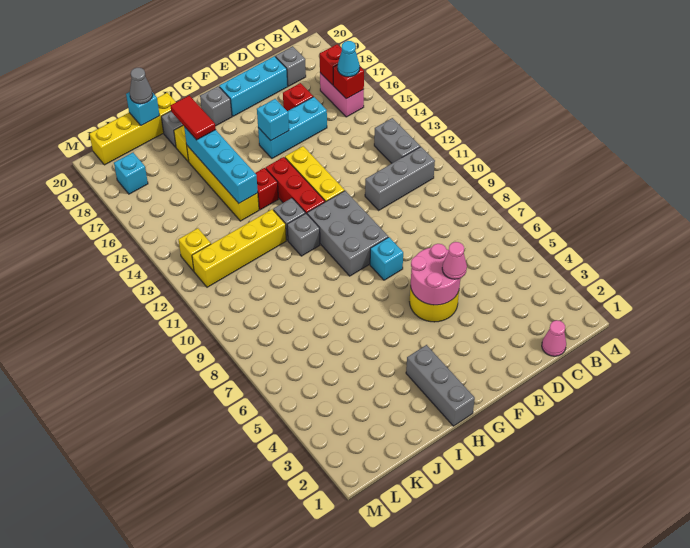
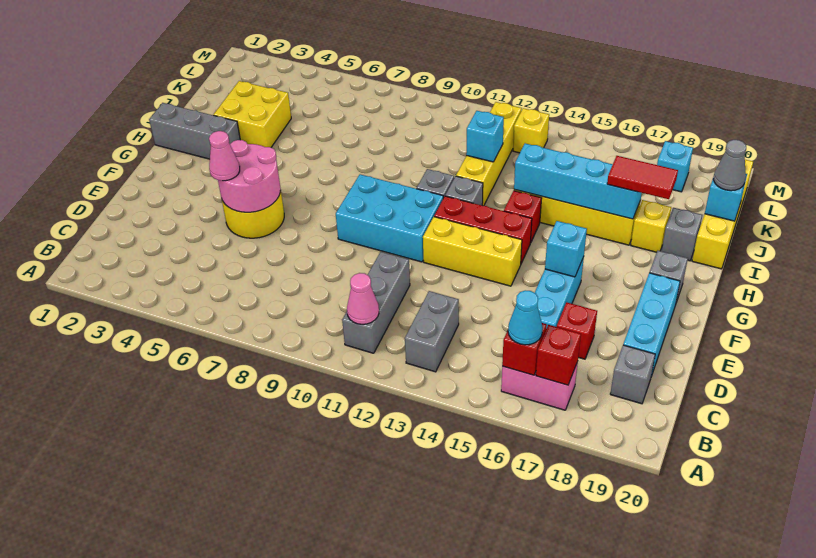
grey 1x2 brick [374,118,420,163] -> grey 1x2 brick turned to [405,291,459,372]
pink 1x1 cone [542,320,566,356] -> pink 1x1 cone moved to [347,273,379,324]
cyan 1x1 brick [370,237,403,280] -> cyan 1x1 brick moved to [466,111,504,162]
grey 2x3 brick [307,191,388,276] -> cyan 2x3 brick [336,174,443,262]
none -> yellow 2x2 brick [214,81,291,147]

